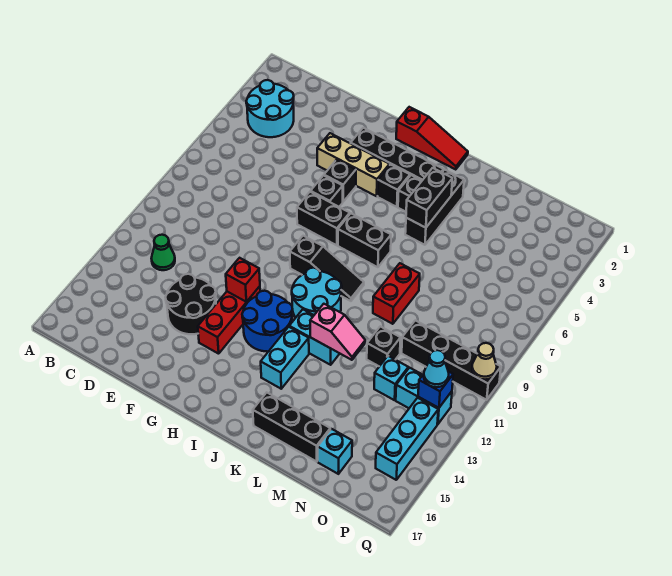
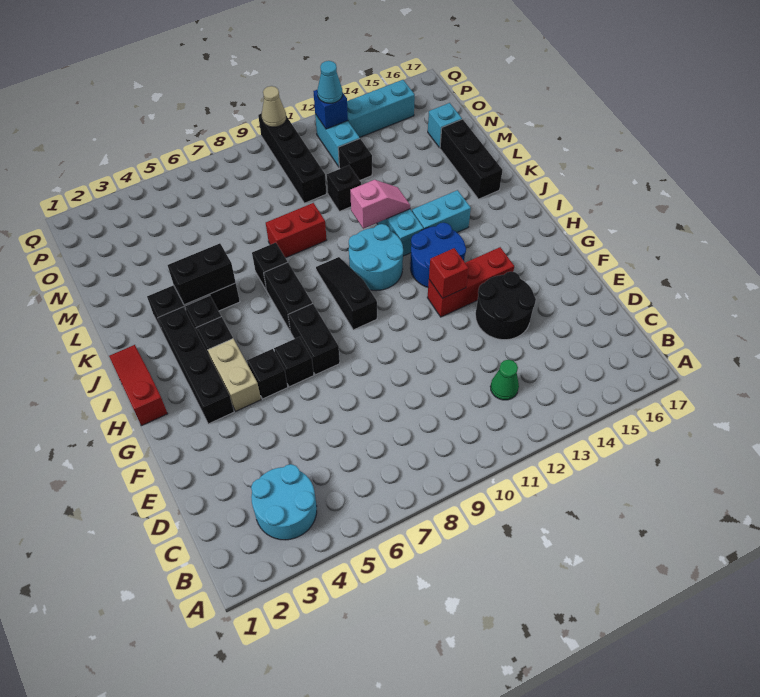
tan 1x3 brick [317,133,390,196] -> tan 1x2 brick [208,339,261,411]
none -> black 1x1 brick [252,243,287,290]
pink 1x2 slope [310,304,365,360] -> pink 1x2 slope turned to [350,180,410,229]
cyan 1x1 brick [374,356,408,400] -> black 1x1 brick [338,139,372,180]

